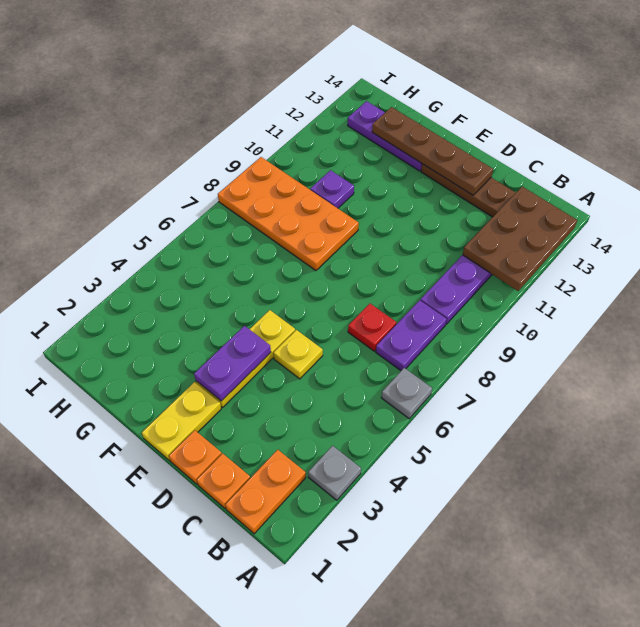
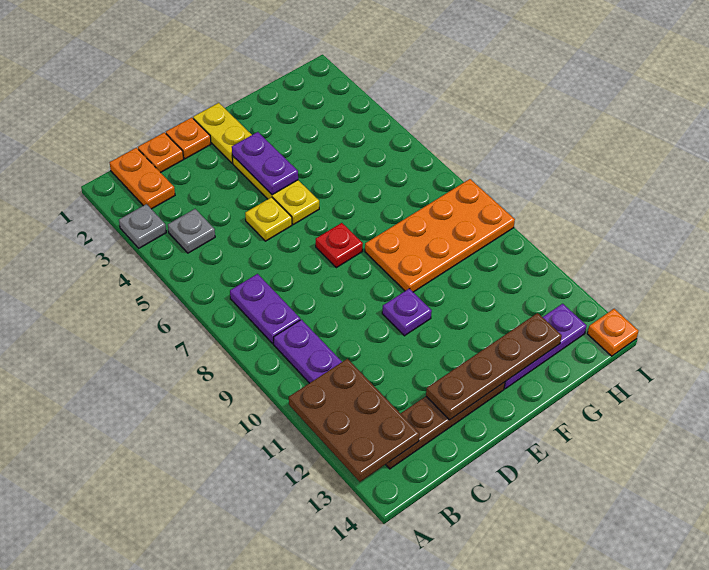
grey 1x1 plate [381,368,432,419] -> grey 1x1 plate moved to [168,209,215,253]
red 1x1 plate [348,304,396,351] -> red 1x1 plate moved to [316,223,363,268]
purple 1x1 plate [310,170,354,208] -> purple 1x1 plate moved to [382,289,432,336]
none -> orange 1x1 plate [587,309,639,356]

